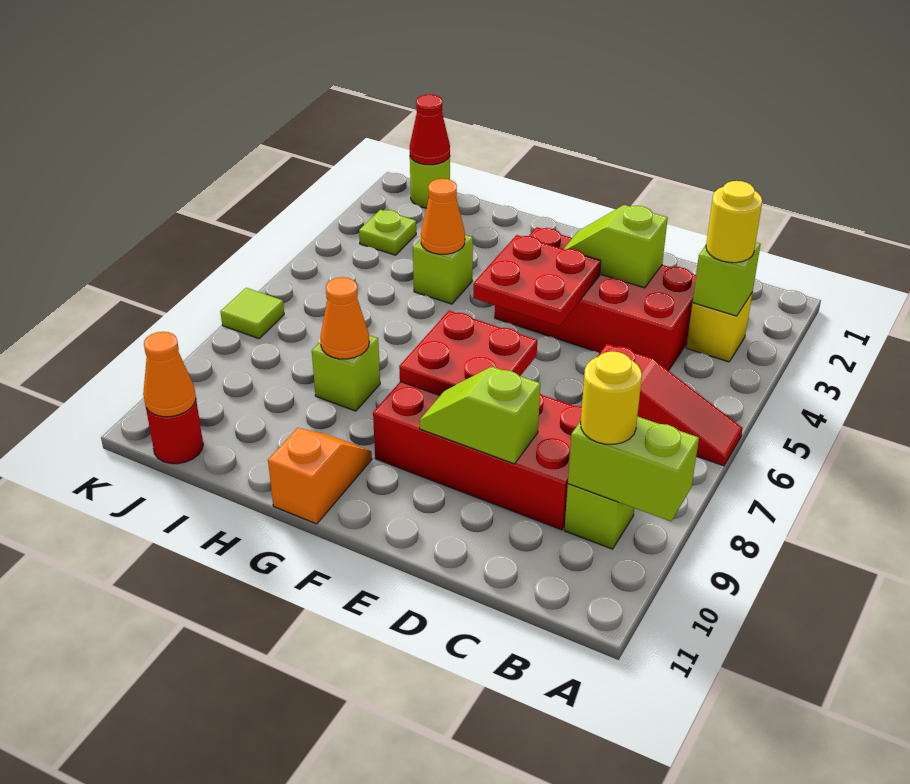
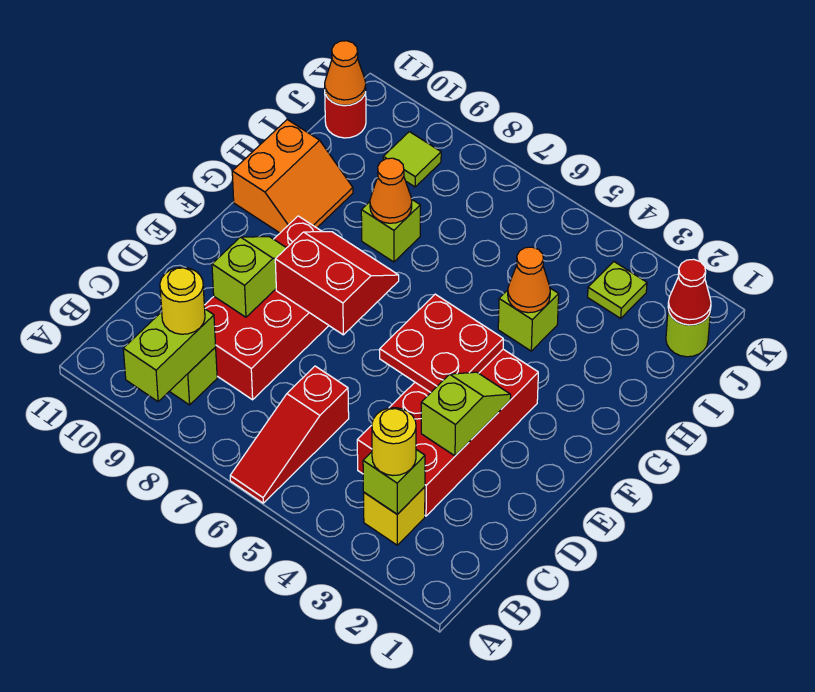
red 2x2 plate [399,311,537,396] -> red 2x2 slope [275,232,399,335]
orange 1x2 slope [268,428,372,524] -> orange 2x2 slope [232,120,353,233]
lime 1x1 tile [220,288,284,339] -> lime 1x1 tile moved to [383,132,441,187]

